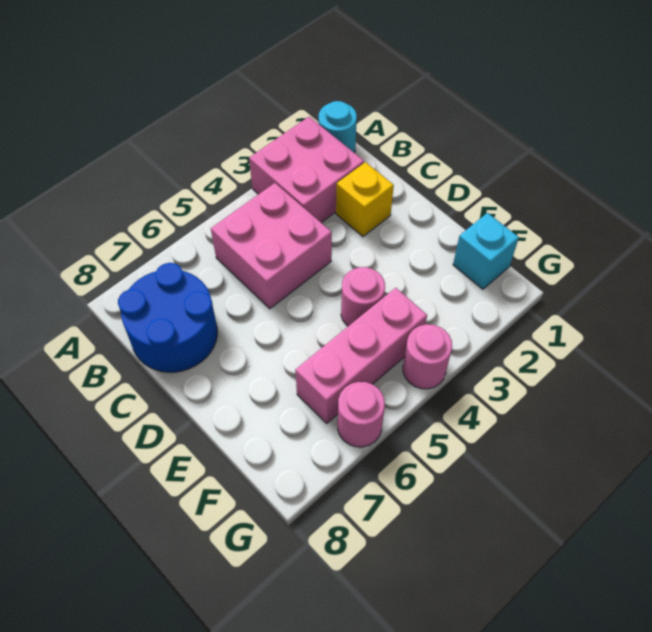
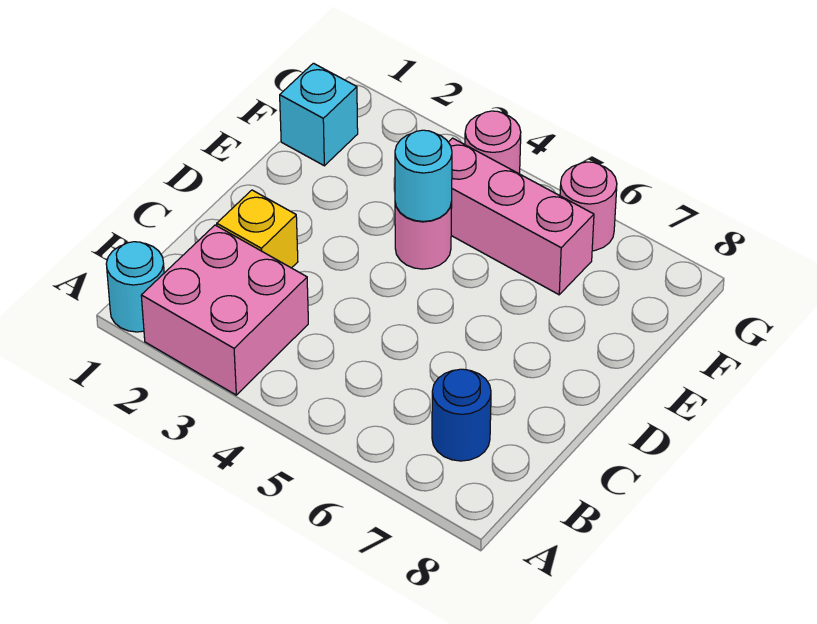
pink 2x2 brick [211,183,332,309] -> none
blue 2x2 round brick [118,263,217,372] -> blue 1x1 round brick [432,369,491,461]
none -> cyan 1x1 round brick [395,130,452,221]

